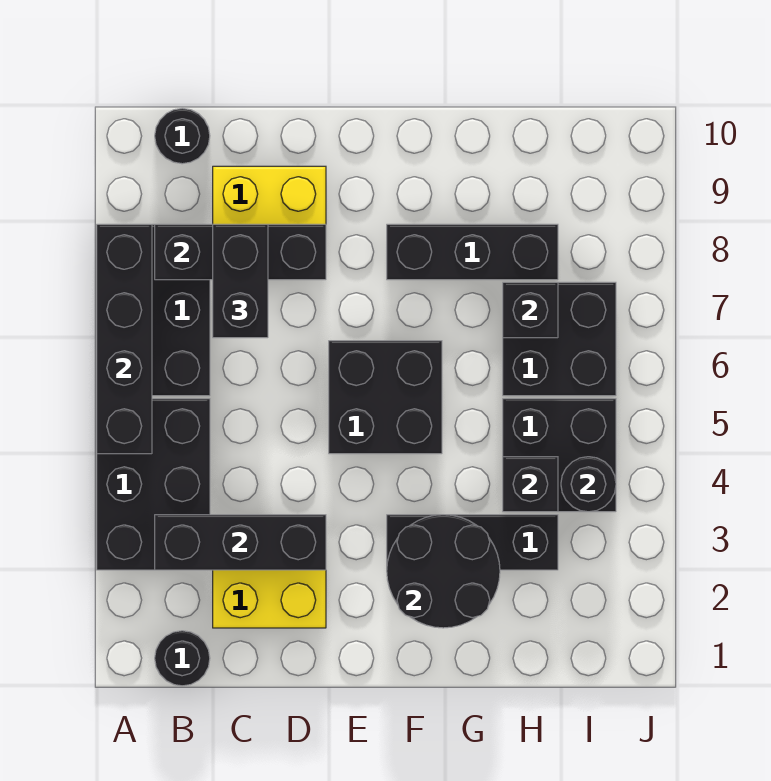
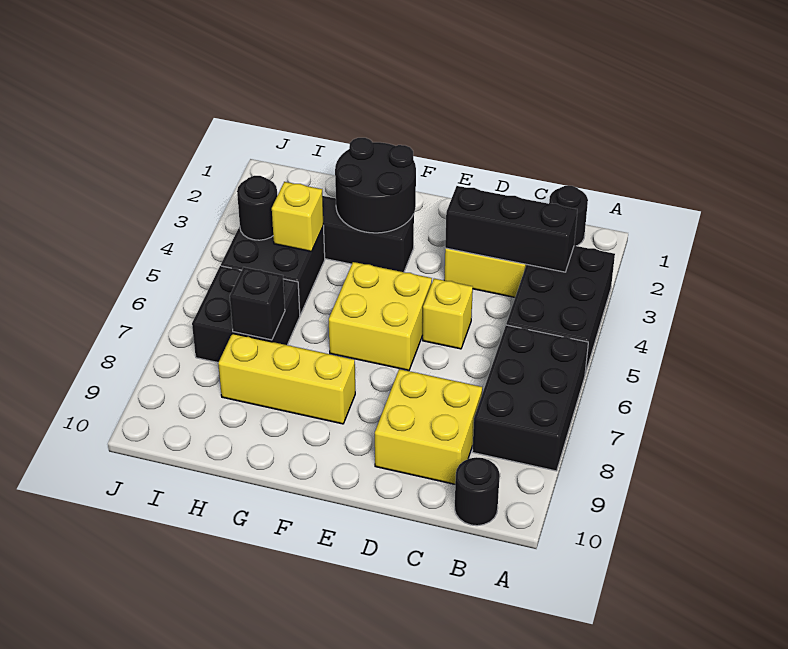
black 1x4 brick [97,224,152,454] -> none
black 1x3 brick [155,224,326,280] -> none
black 1x2 brick [213,224,268,338] -> none
none -> yellow 1x1 brick [423,279,473,349]
black 2x2 brick [329,341,442,454] -> yellow 2x2 brick [329,262,432,370]
black 1x3 brick [387,224,558,280] -> yellow 1x3 brick [218,333,355,424]
black 1x1 brick [503,457,558,512] -> yellow 1x1 brick [272,182,323,252]

